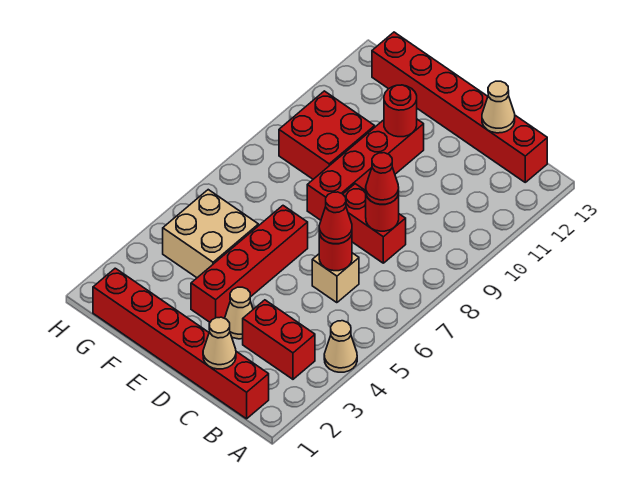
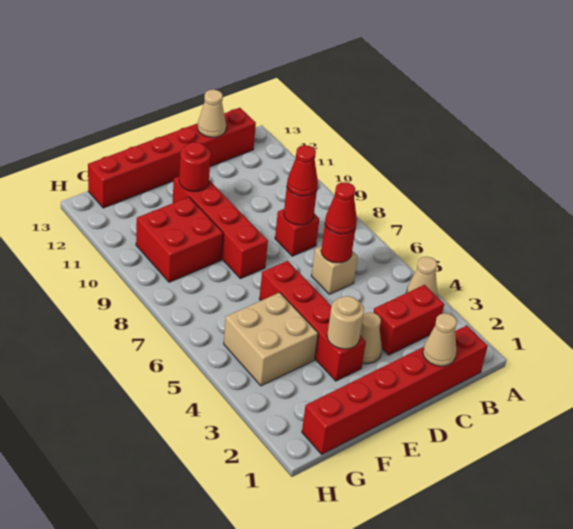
red 1x2 brick [343,184,406,263] -> red 1x1 brick [275,209,319,256]
none -> tan 1x1 round brick [327,296,364,349]

